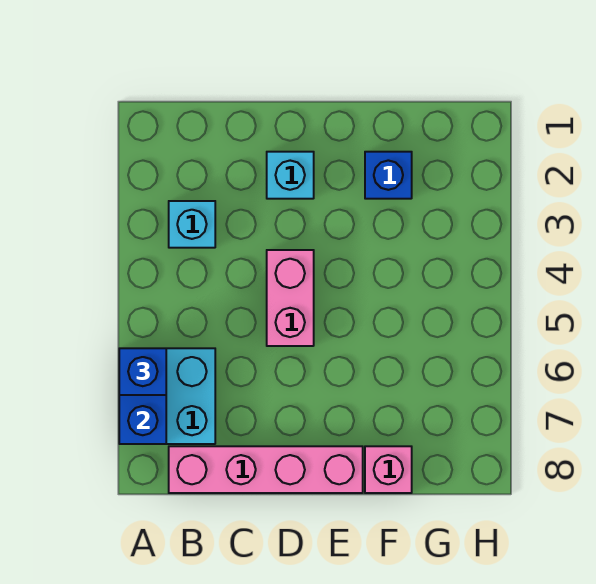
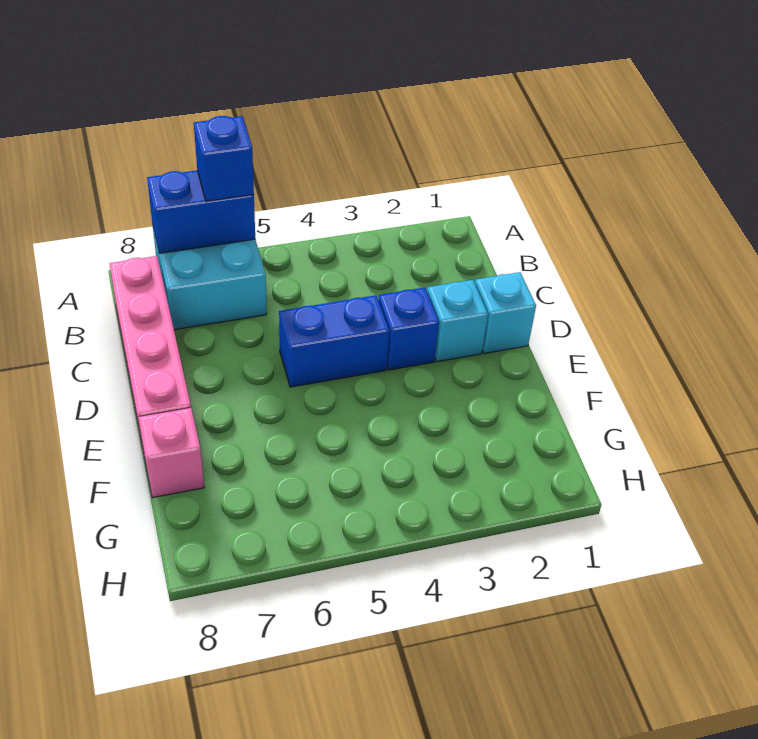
cyan 1x1 brick [169,201,215,248] -> cyan 1x1 brick moved to [475,272,536,354]
pink 1x2 brick [267,250,314,346] -> blue 1x2 brick [279,295,389,387]
blue 1x1 brick [365,152,412,199] -> blue 1x1 brick moved to [378,288,439,370]

